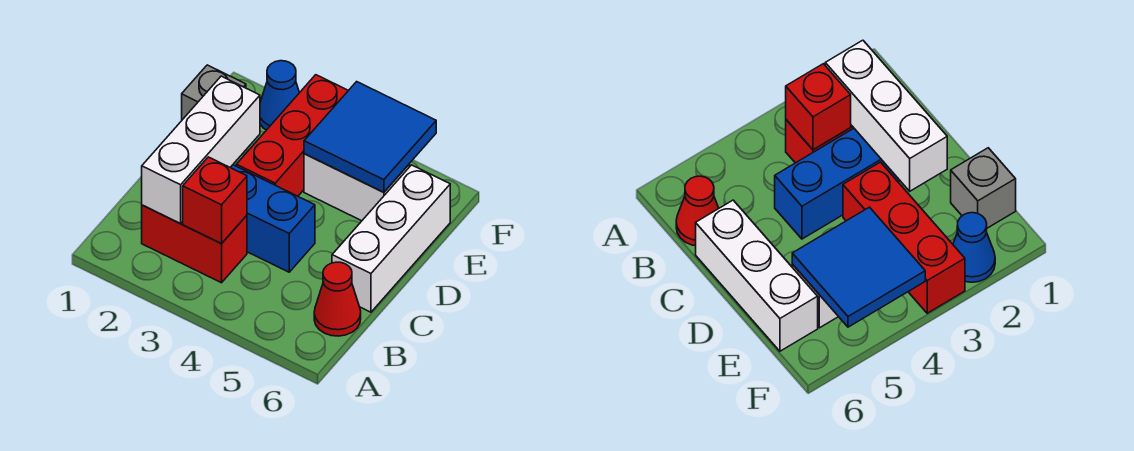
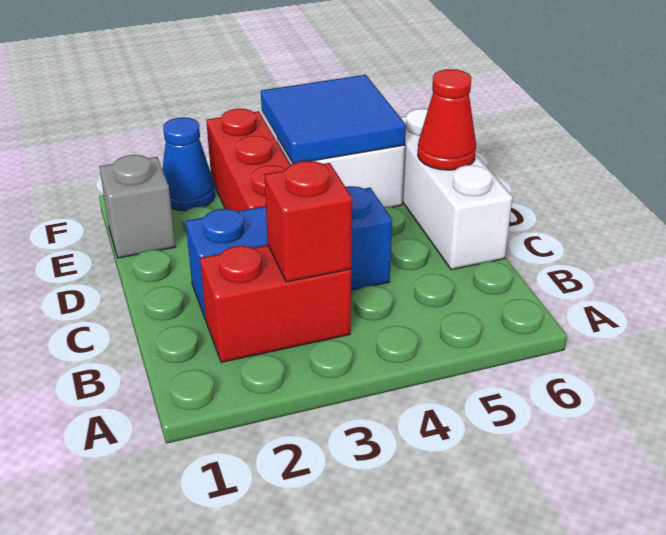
white 1x3 brick [142,76,260,223] -> none
red 1x1 cone [314,262,361,336] -> red 1x1 cone moved to [418,69,476,170]

